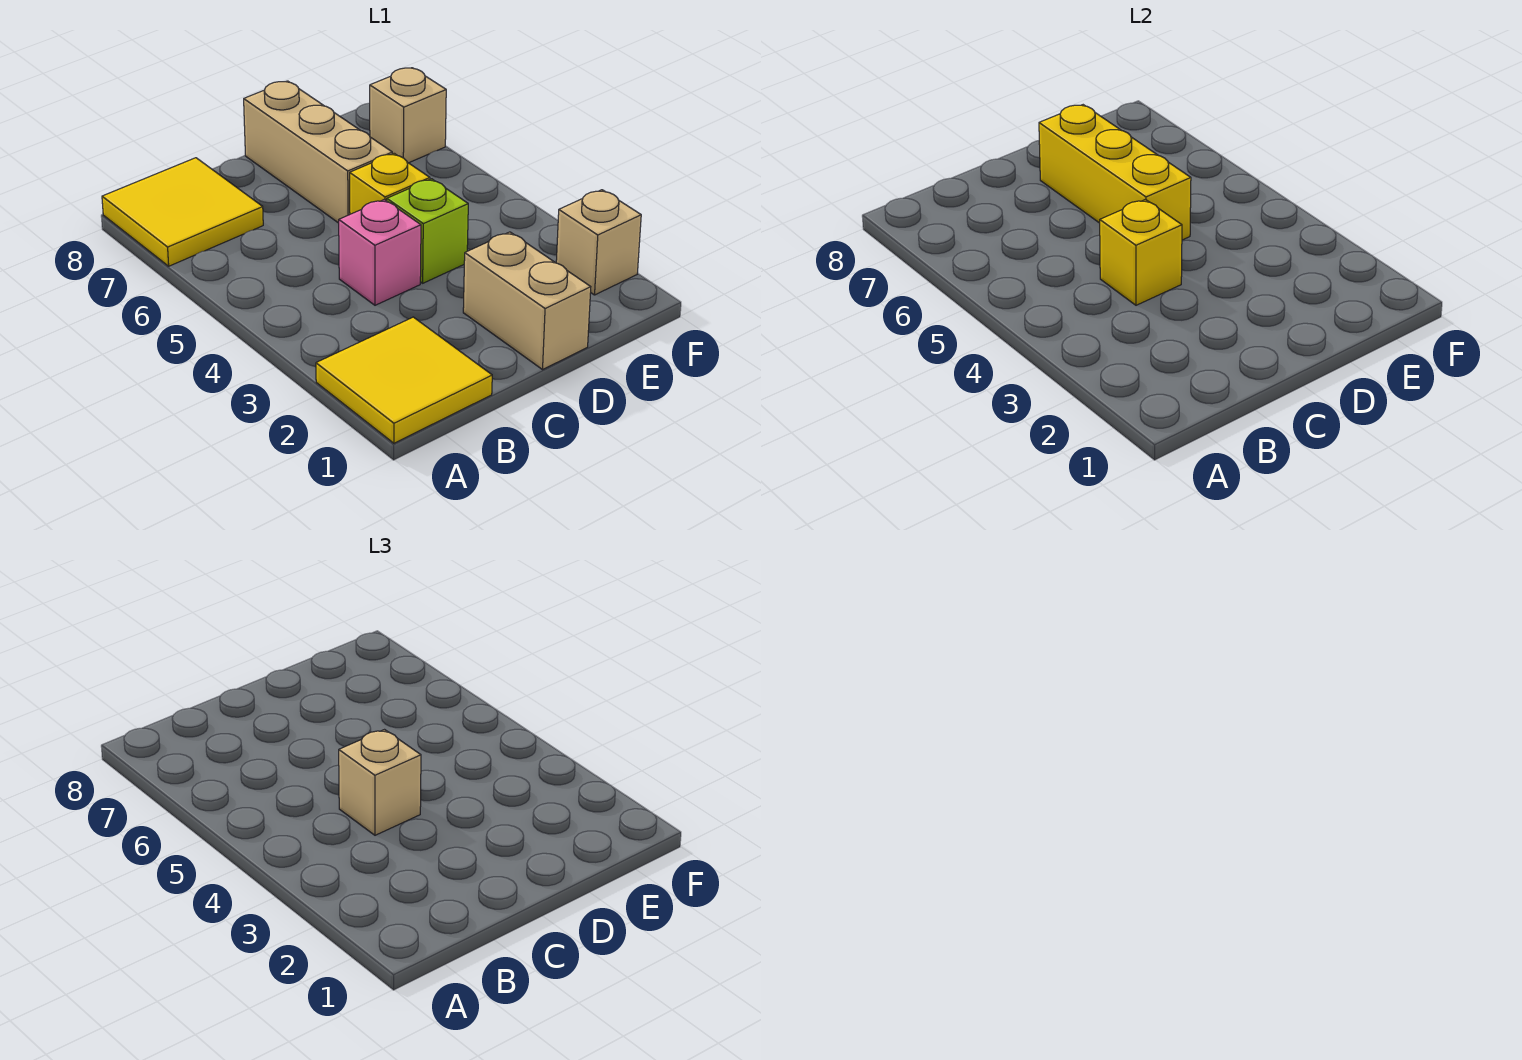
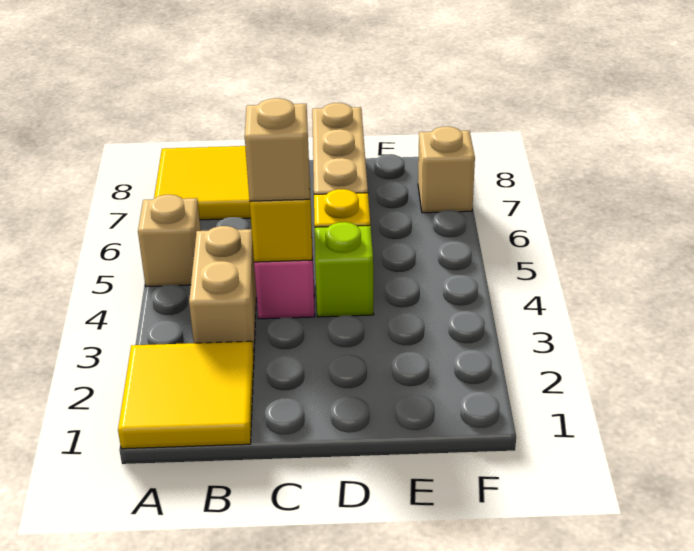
tan 1x2 brick [463,232,591,369] -> tan 1x2 brick moved to [189,226,256,354]
yellow 1x3 brick [1039,105,1191,240] -> none
tan 1x1 brick [556,190,641,295] -> tan 1x1 brick moved to [138,195,201,287]

